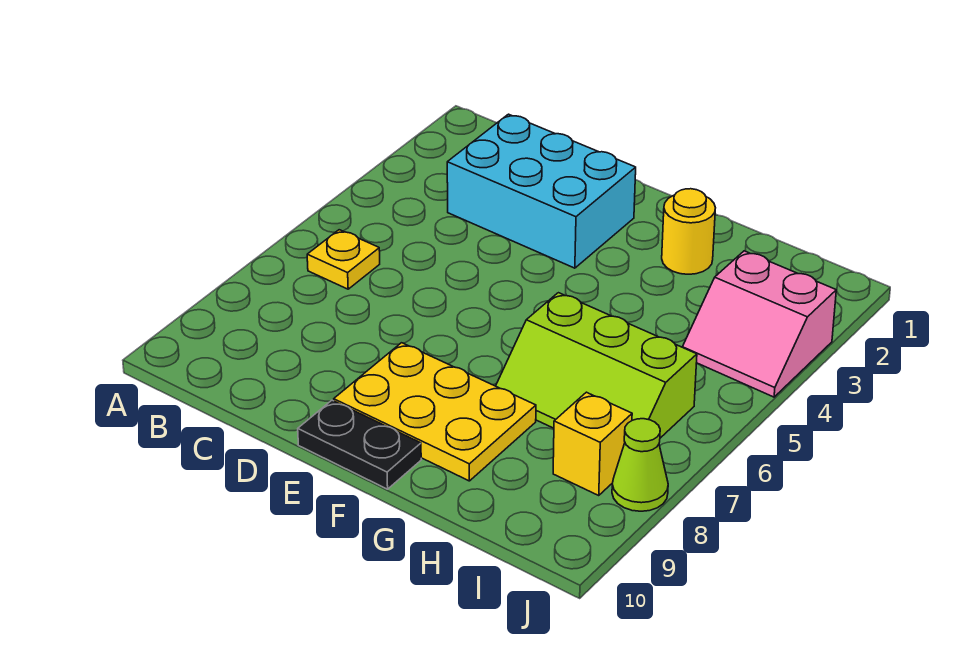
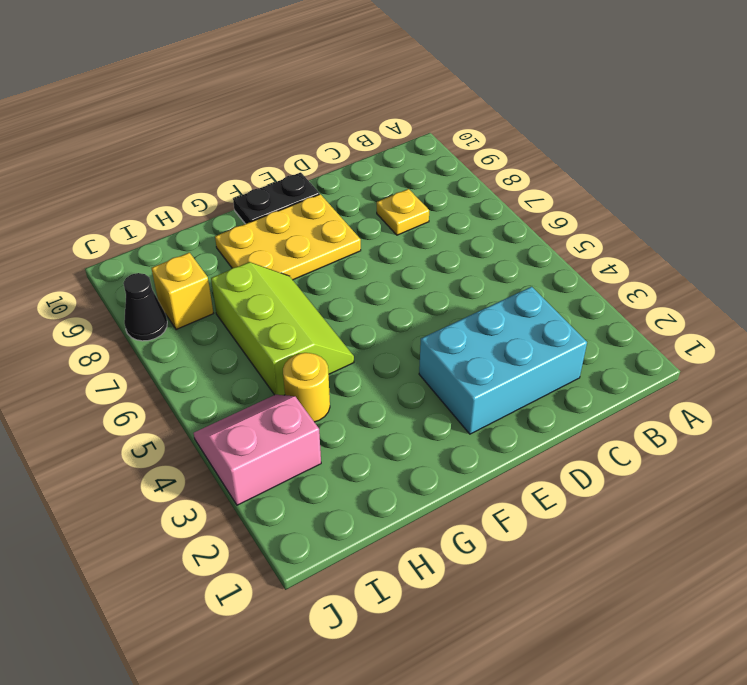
yellow 1x1 plate [307,230,380,289] -> yellow 1x1 plate moved to [377,189,429,235]
yellow 1x1 round brick [662,189,715,274] -> yellow 1x1 round brick moved to [283,353,330,422]
lime 2x3 slope [496,293,697,438] -> lime 2x3 slope turned to [211,262,354,395]
lime 1x1 cone [612,419,668,511] -> black 1x1 cone [123,273,167,341]

